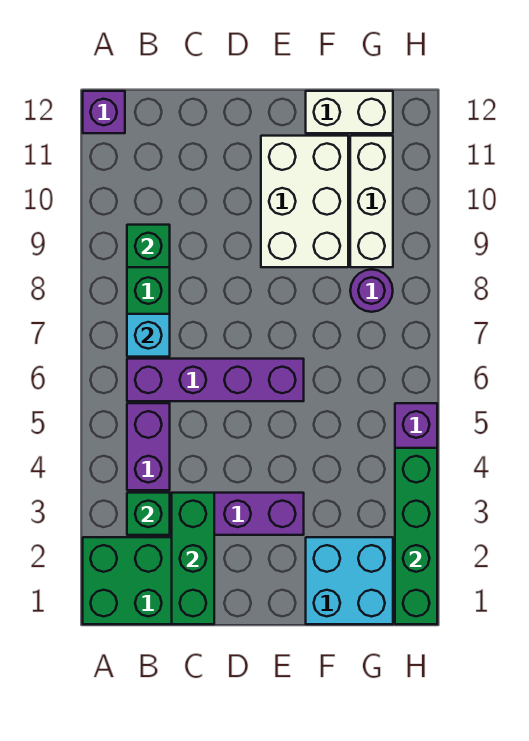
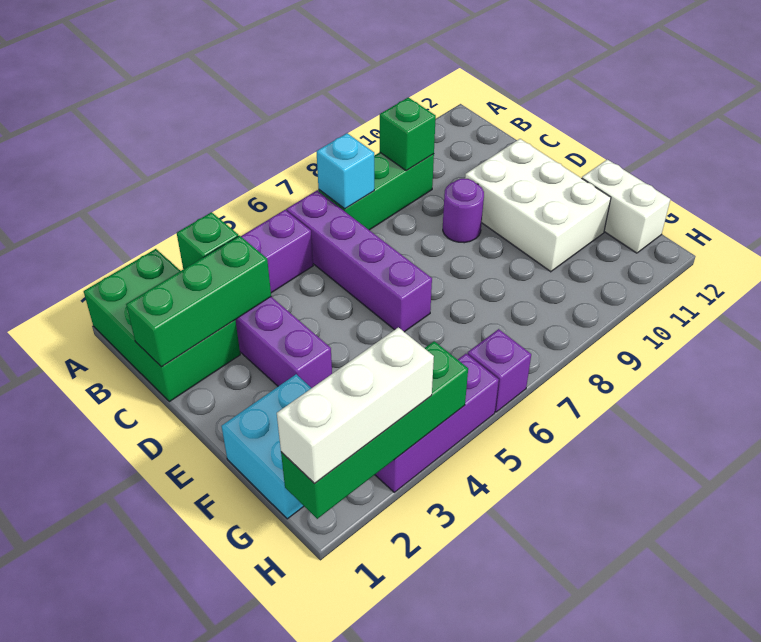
purple 1x1 brick [83,91,125,133] -> purple 1x1 brick moved to [467,329,531,412]
white 2x3 brick [261,136,348,267] -> white 2x3 brick turned to [465,139,611,272]
purple 1x1 round brick [350,269,393,312] -> purple 1x1 round brick moved to [443,179,484,243]
white 1x3 brick [350,136,393,267] -> white 1x3 brick moved to [277,327,434,484]

